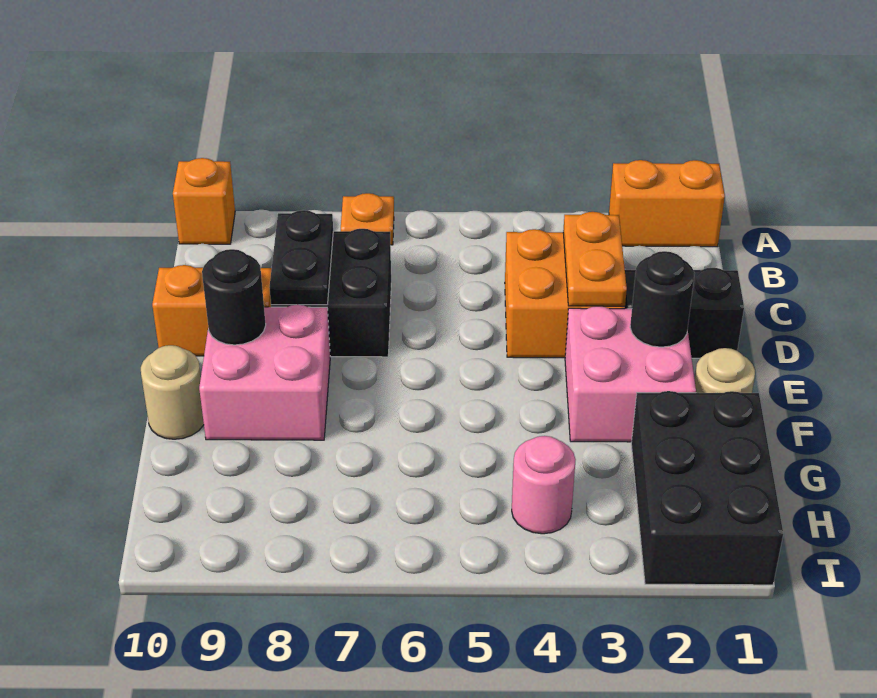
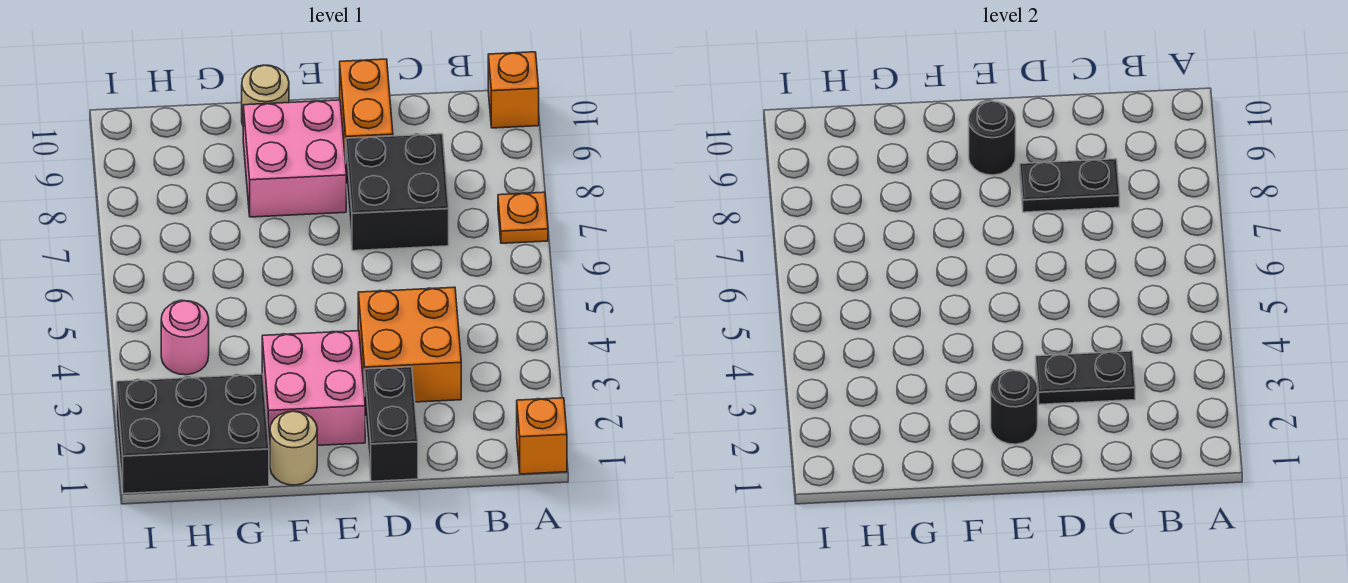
orange 1x2 brick [609,160,725,247] -> orange 1x1 brick [517,398,567,474]
orange 1x2 plate [563,212,627,306] -> black 1x2 plate [1036,351,1135,405]

